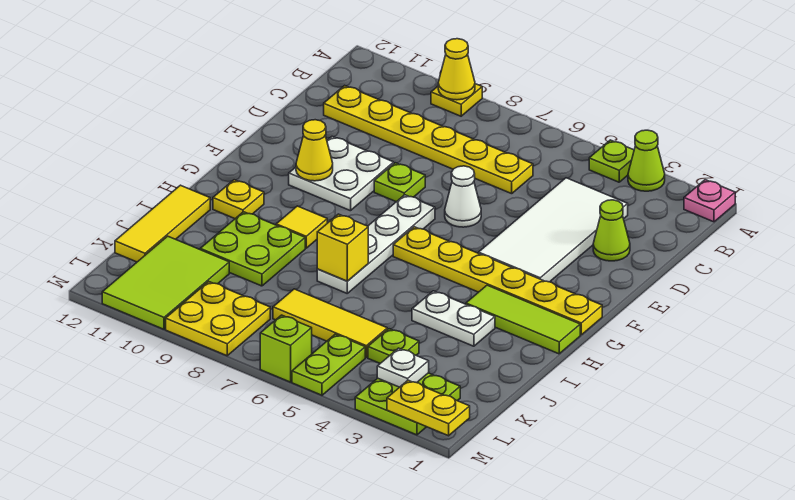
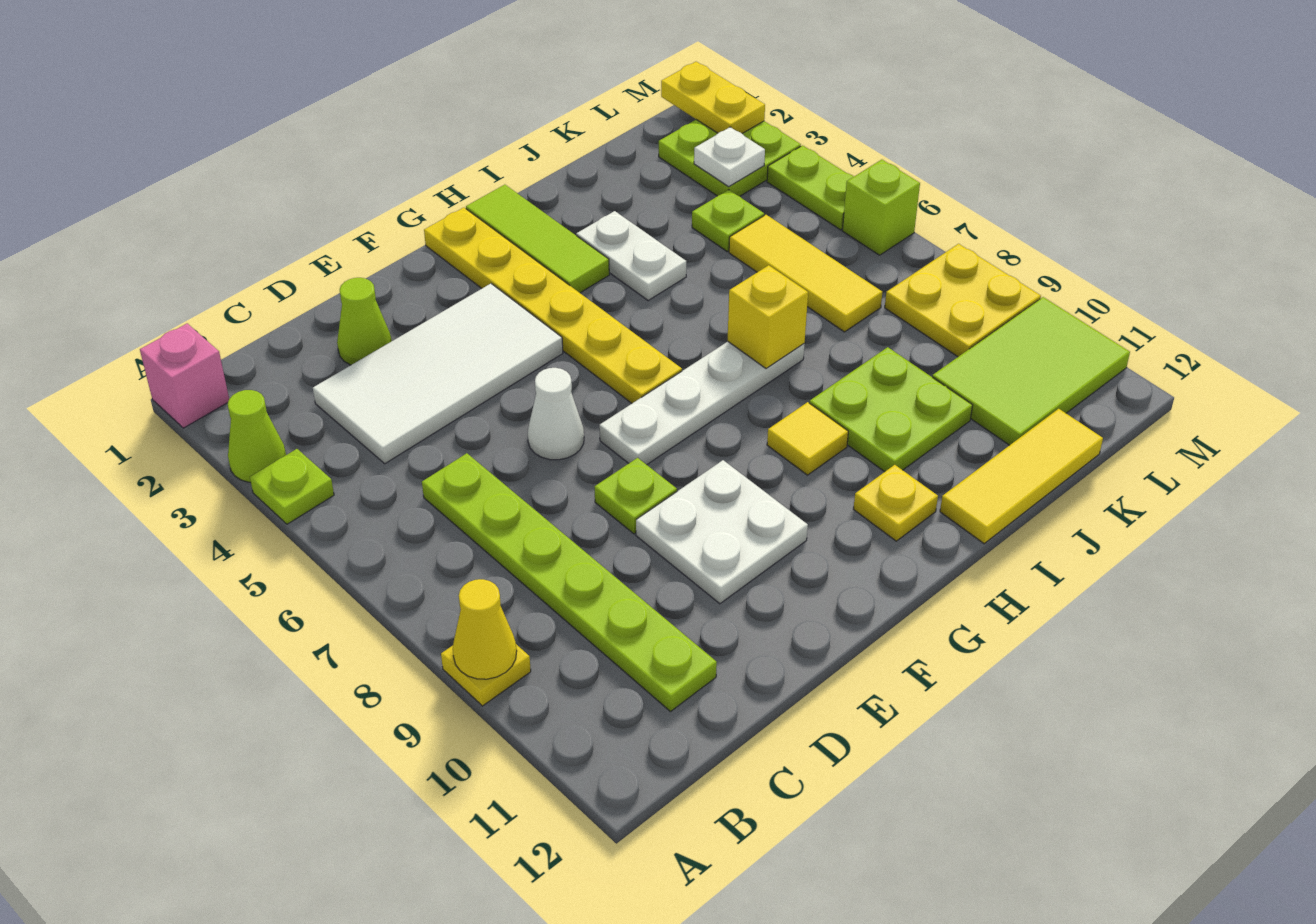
pink 1x1 plate [684,180,735,222] -> pink 1x1 brick [140,324,229,428]
yellow 1x6 plate [324,85,533,194] -> lime 1x6 plate [422,453,717,712]
yellow 1x1 cone [296,120,333,181] -> none
lime 1x2 plate [292,334,365,395] -> lime 1x2 plate turned to [767,145,854,230]

